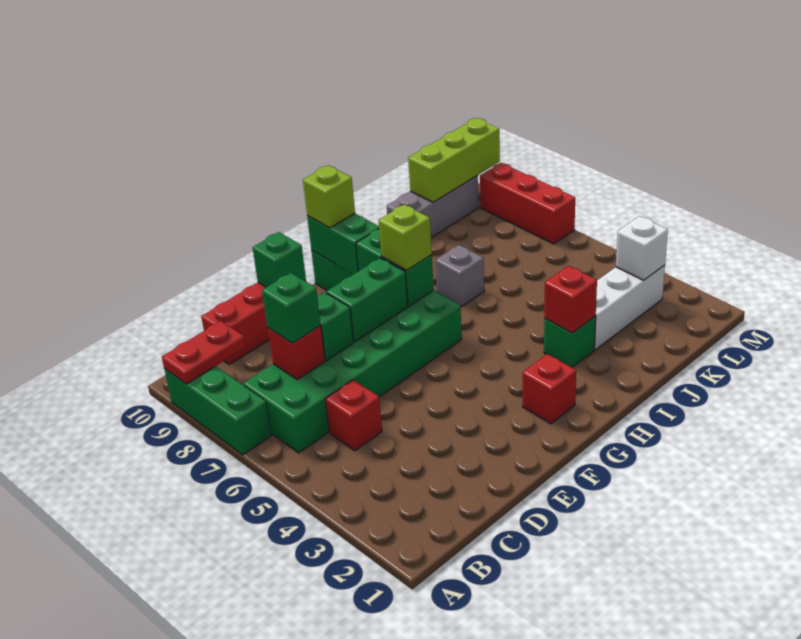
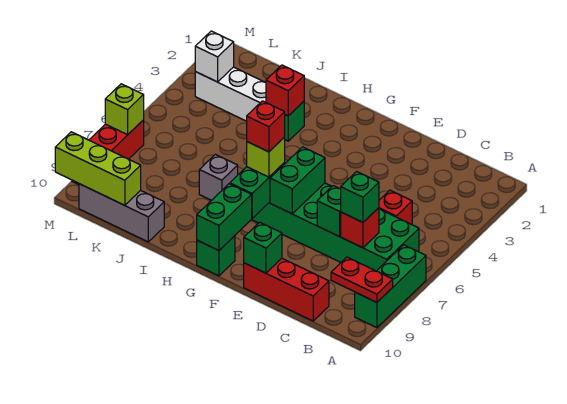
green 1x2 brick [326,258,408,342] -> green 1x2 brick turned to [270,147,325,214]
red 1x1 brick [523,354,576,424] -> red 1x1 brick moved to [247,101,285,152]
lime 1x1 brick [303,165,355,228] -> lime 1x1 brick moved to [105,84,144,135]

